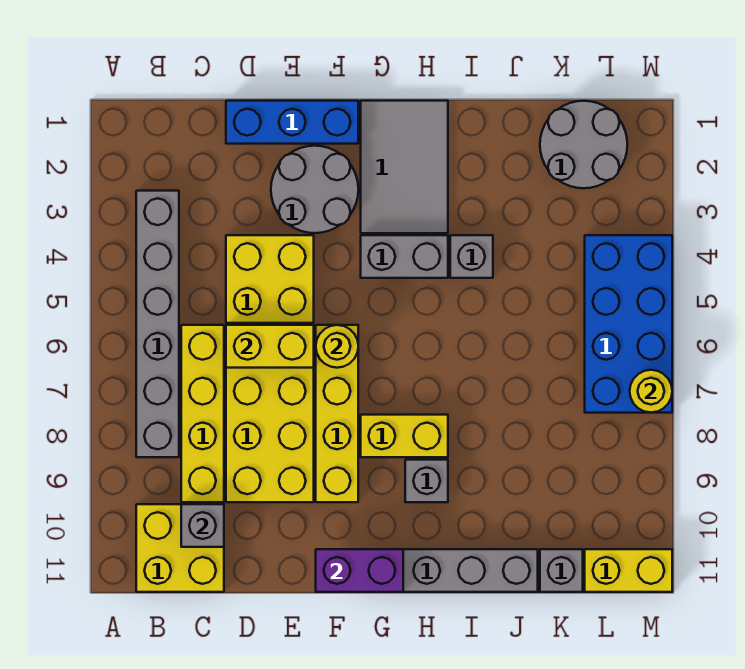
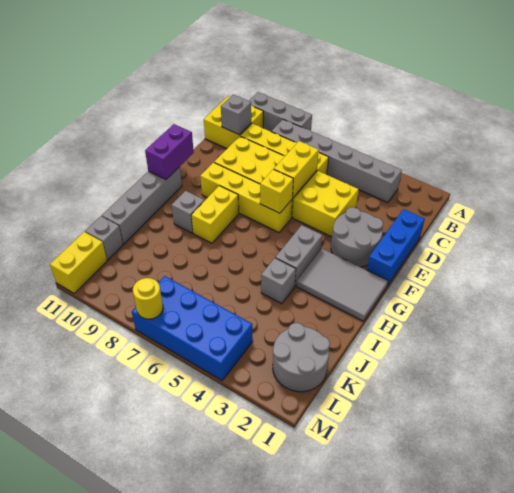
none -> grey 1x3 brick [249,92,312,131]
yellow 1x1 round brick [316,325,358,368] -> yellow 1x1 brick [260,169,293,213]

